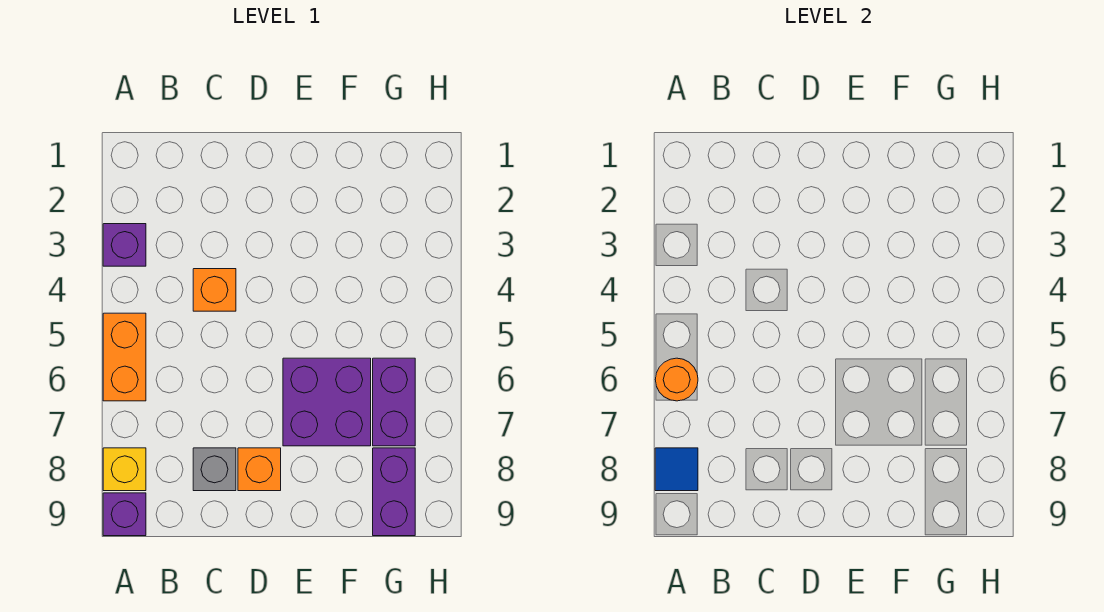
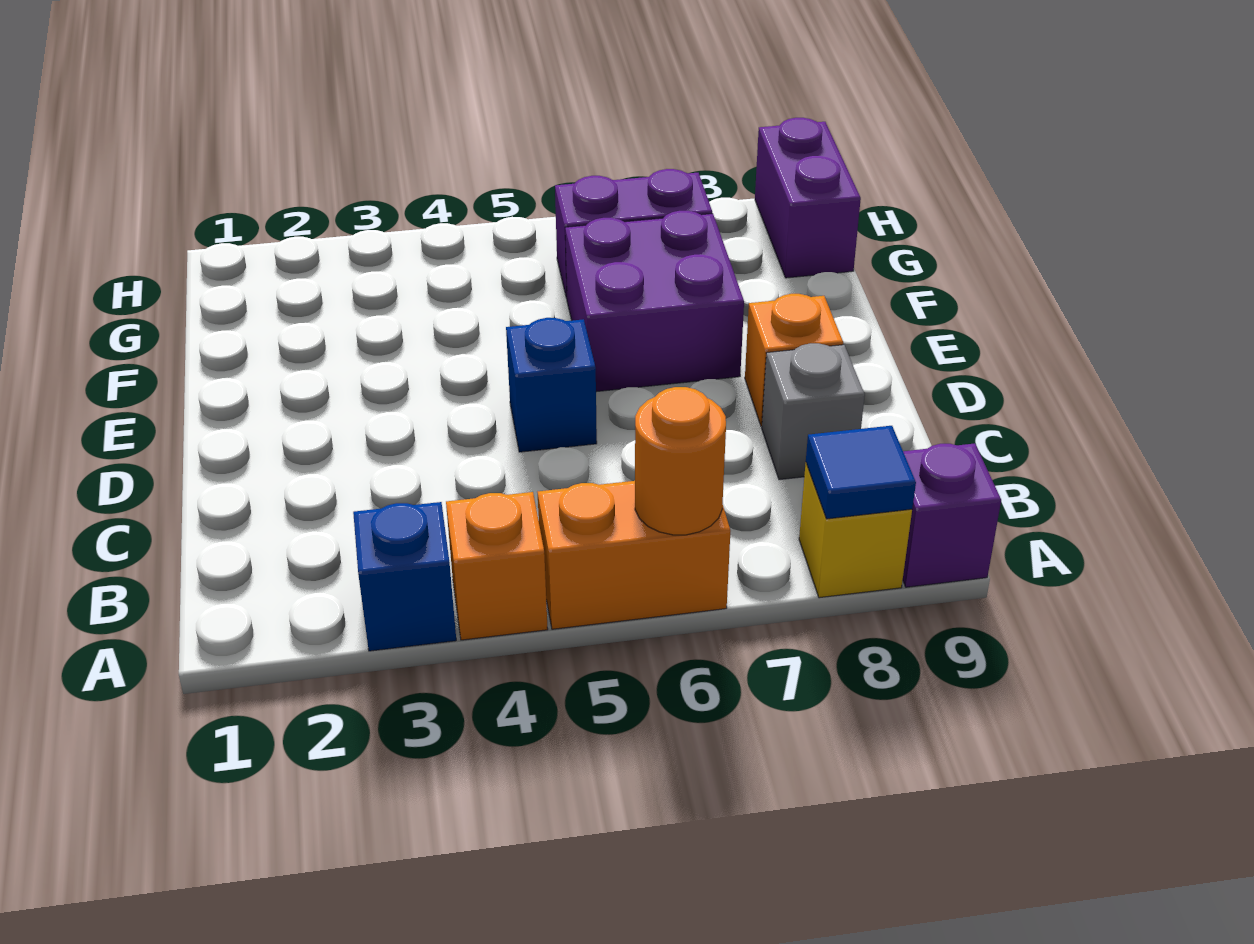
purple 1x1 brick [103,224,146,266] -> blue 1x1 brick [353,502,456,651]
orange 1x1 brick [193,269,236,311] -> orange 1x1 brick moved to [446,492,548,640]
none -> blue 1x1 brick [506,318,597,452]
purple 1x2 brick [373,448,415,536] -> purple 1x2 brick turned to [755,118,861,278]

